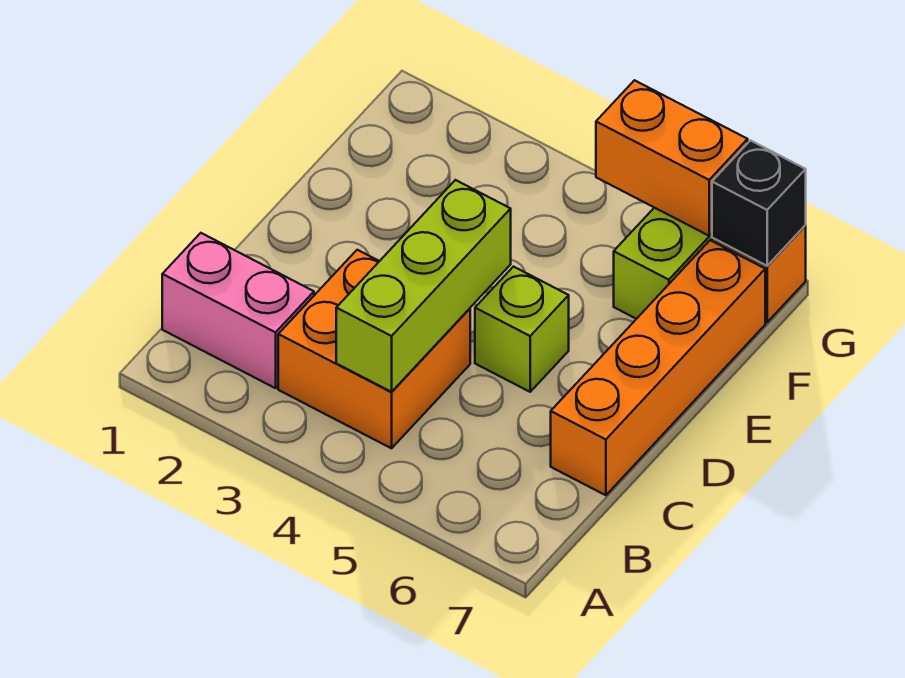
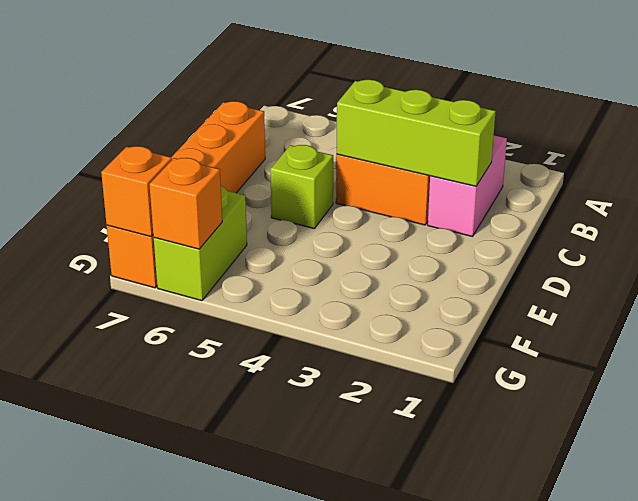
pink 1x2 brick [162,233,314,388] -> pink 1x2 brick turned to [428,136,507,237]
lime 1x3 brick [336,180,511,392] -> lime 1x3 brick turned to [337,80,496,186]
orange 1x2 brick [596,80,748,236] -> orange 1x1 brick [149,158,222,249]
black 1x1 brick [712,141,806,266] -> orange 1x1 brick [101,146,172,236]

